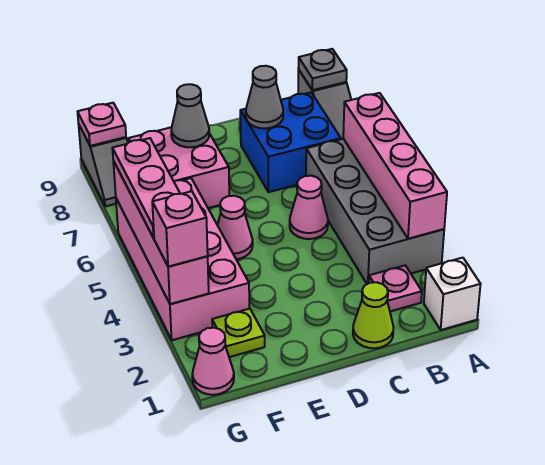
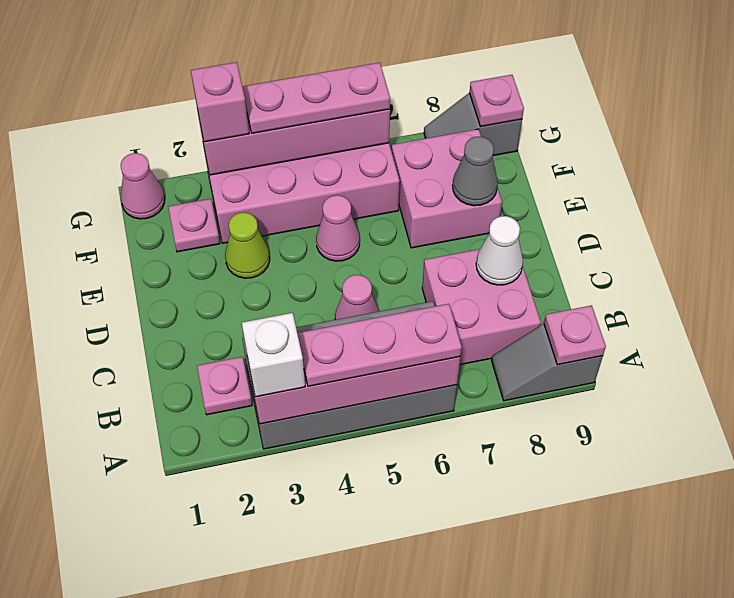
white 1x1 brick [424,258,481,330] -> white 1x1 brick moved to [242,313,305,397]
none -> pink 1x3 plate [297,304,462,386]
grey 1x1 plate [298,49,347,90] -> pink 1x1 plate [544,305,606,365]
blue 2x2 brick [240,92,341,192] -> pink 2x2 brick [422,249,541,365]
lime 1x1 cone [353,282,394,348] -> lime 1x1 cone moved to [225,212,270,278]
grey 1x1 cone [246,66,283,128] -> white 1x1 cone [476,216,523,285]
lime 1x1 plate [212,309,265,357] -> pink 1x1 plate [168,199,220,252]

